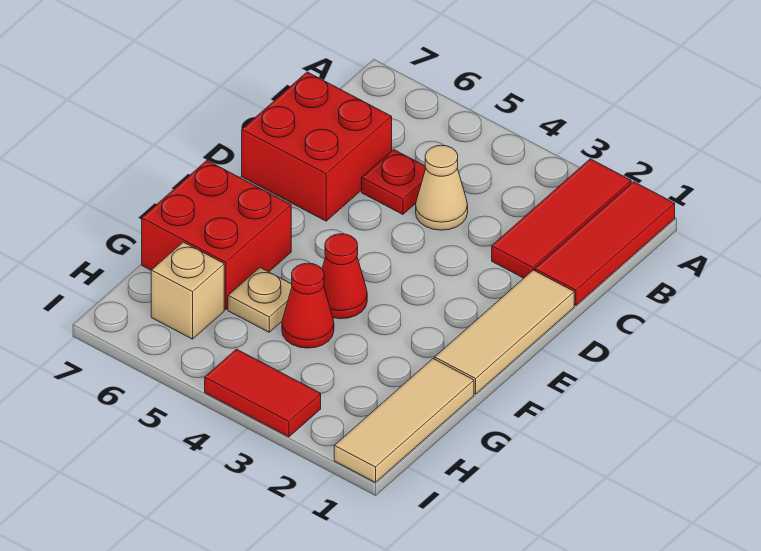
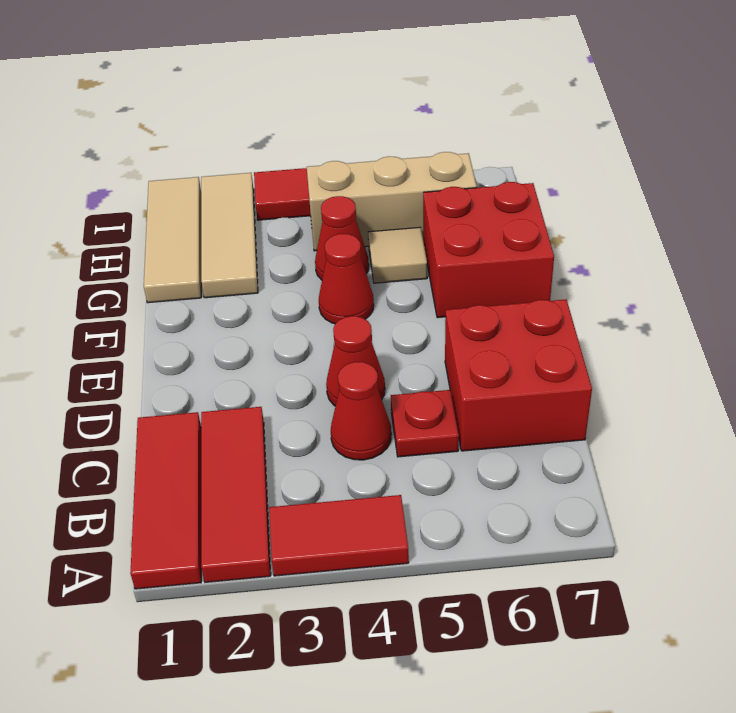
none -> red 1x2 tile [269,495,409,576]
tan 1x1 cone [416,145,468,230] -> red 1x1 cone [331,362,391,460]
tan 1x3 tile [435,270,574,394] -> tan 1x3 tile moved to [201,173,258,298]
none -> red 1x1 cone [326,316,385,406]
tan 1x1 plate [228,268,292,332] -> tan 1x1 tile [368,227,427,283]
tan 1x1 brick [151,242,224,339] -> tan 1x3 brick [307,152,477,251]

